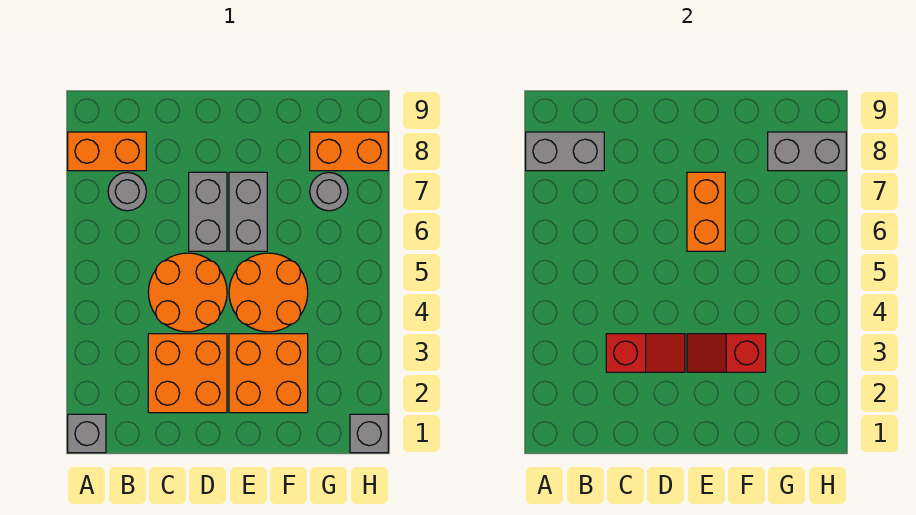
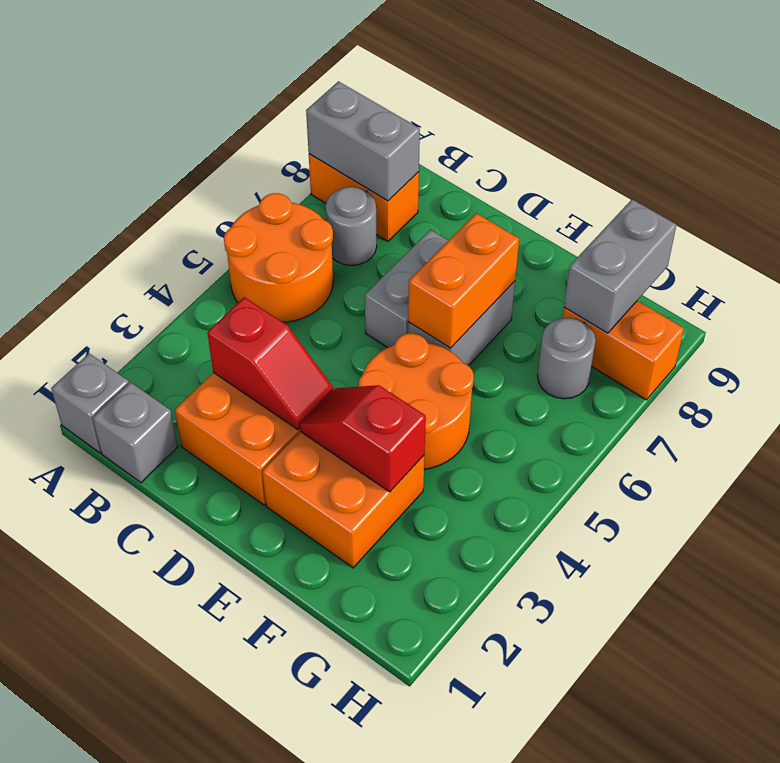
orange 2x2 round brick [148,253,227,332] -> orange 2x2 round brick moved to [224,193,333,322]
grey 1x2 brick [768,132,846,171] -> grey 1x2 brick turned to [564,199,677,333]
grey 1x1 brick [350,414,388,453] -> grey 1x1 brick moved to [93,382,178,483]

